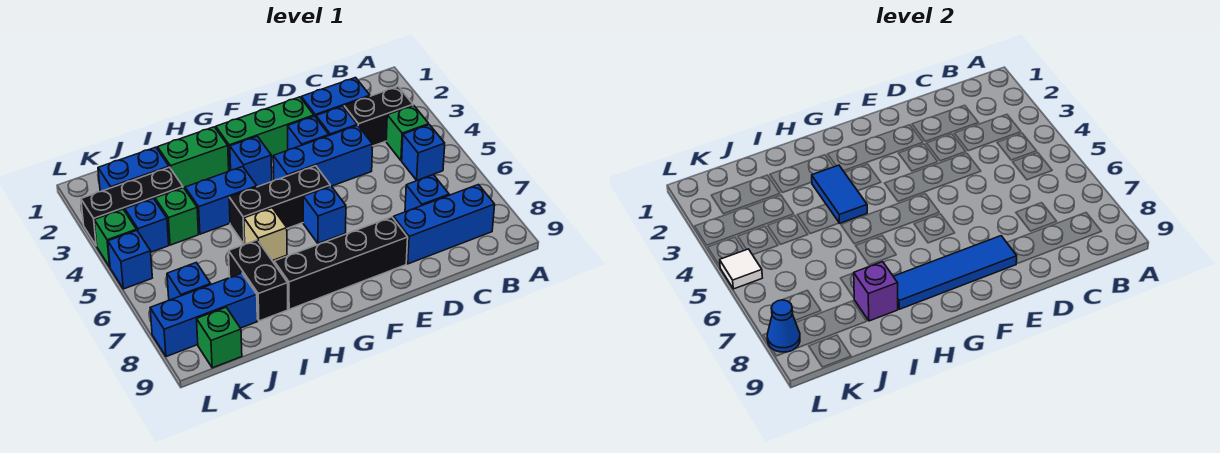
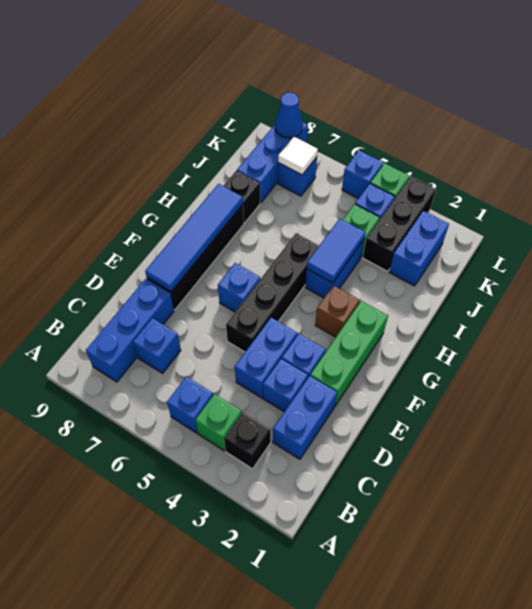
black 1x2 brick [344,87,413,146] -> black 1x1 brick [224,412,271,469]
blue 1x3 brick [273,125,373,186] -> blue 1x2 brick [235,318,297,398]
black 1x3 brick [229,166,330,244] -> black 1x4 brick [226,233,319,352]
blue 1x1 brick [230,136,272,187] -> brown 1x1 brick [315,285,360,337]
green 1x2 brick [157,127,229,189] -> none
blue 1x2 tile [812,165,867,223] -> blue 1x2 tile turned to [307,219,365,283]
tan 1x1 brick [244,208,287,261] -> none
black 1x2 brick [229,240,288,321] -> black 1x1 brick [224,171,260,223]
purple 1x1 brick [854,262,898,321] -> none
green 1x1 brick [197,307,242,368] -> none
white 1x1 tile [720,249,762,289] -> white 1x1 tile moved to [278,137,318,175]

